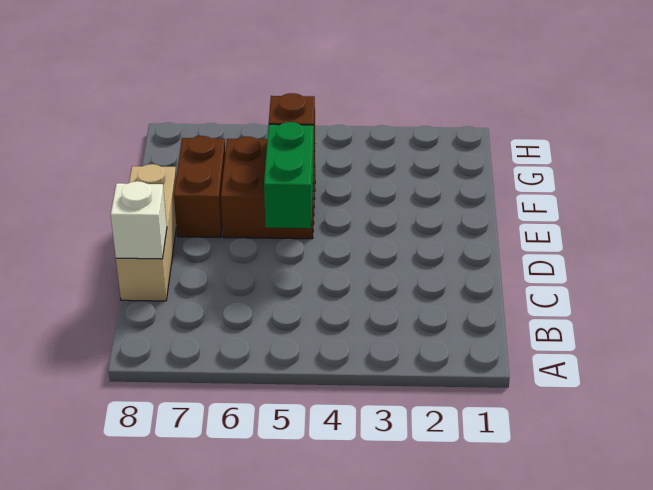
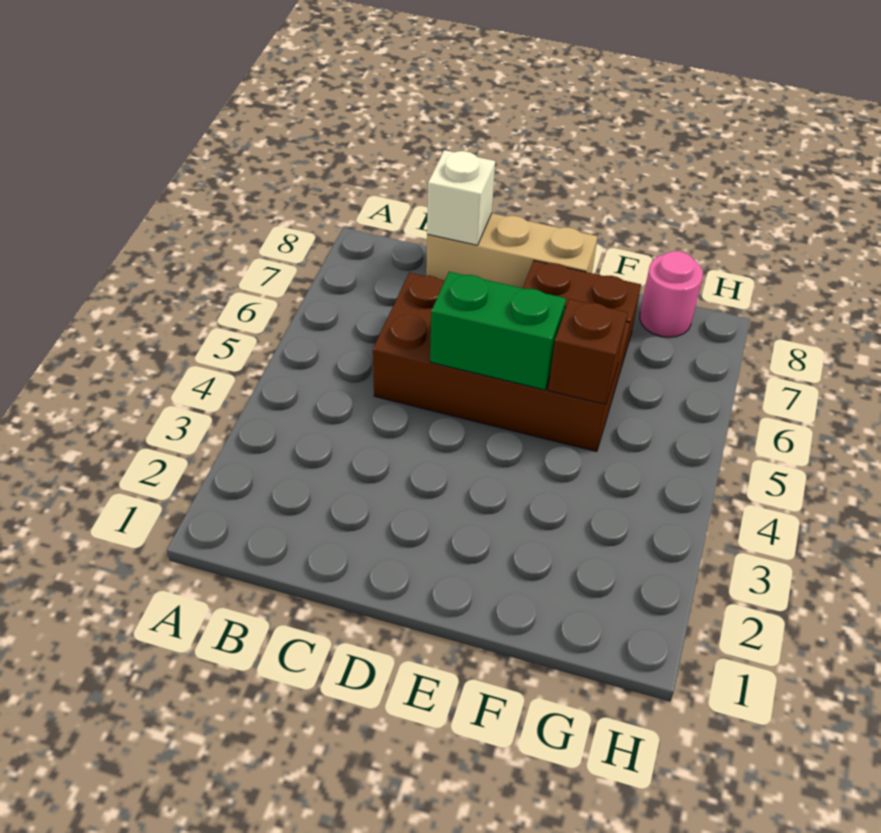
brown 2x2 brick [221,136,315,239] -> brown 2x4 brick [373,273,630,452]
none -> pink 1x1 round brick [640,251,703,337]

